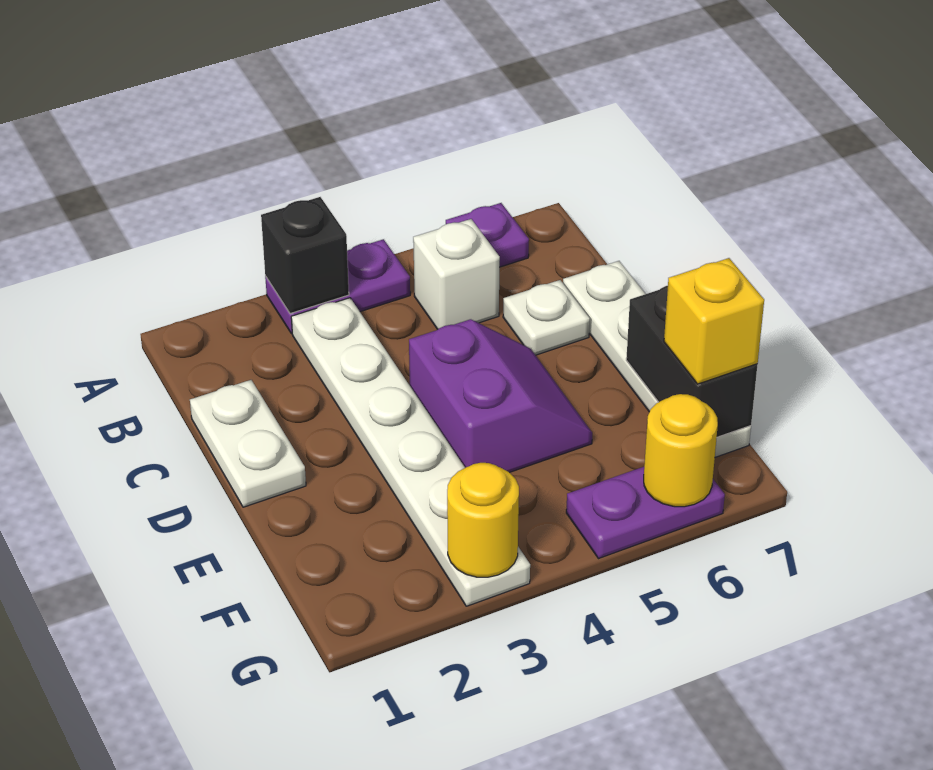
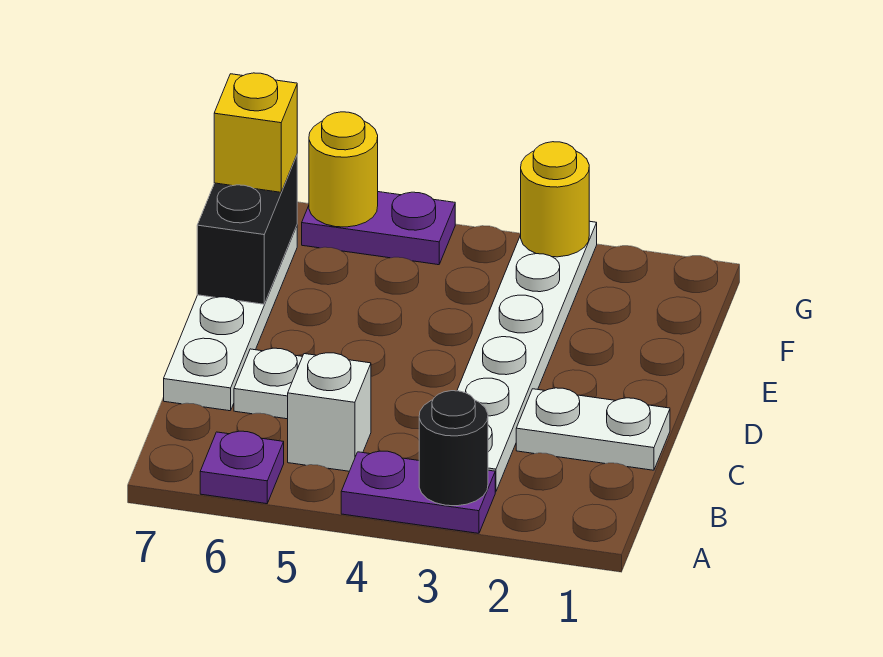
black 1x1 brick [261,197,349,314] -> black 1x1 round brick [419,391,488,506]
white 1x2 plate [190,380,306,507] -> white 1x2 plate turned to [516,388,670,470]
purple 2x2 slope [409,319,592,472] -> none

